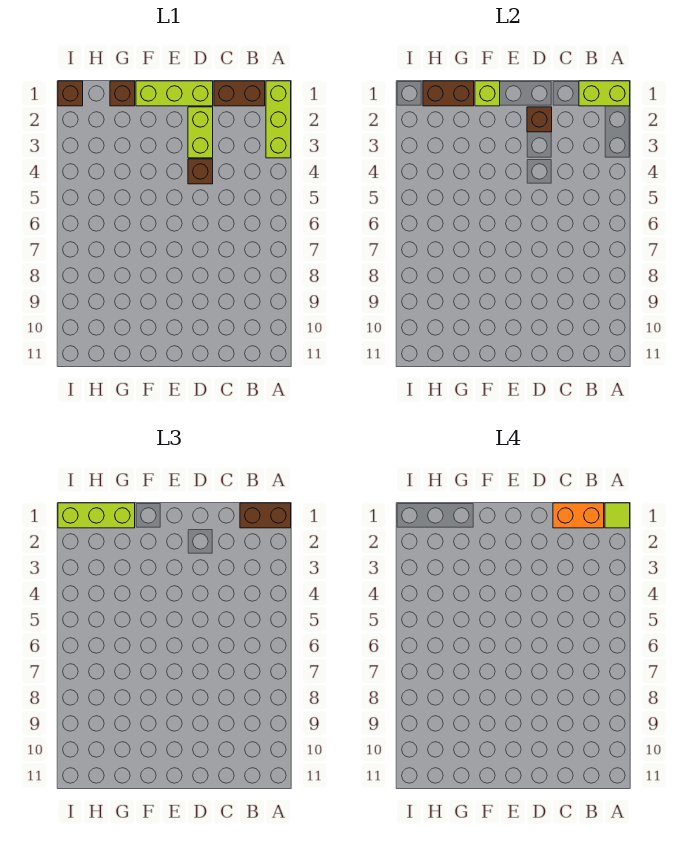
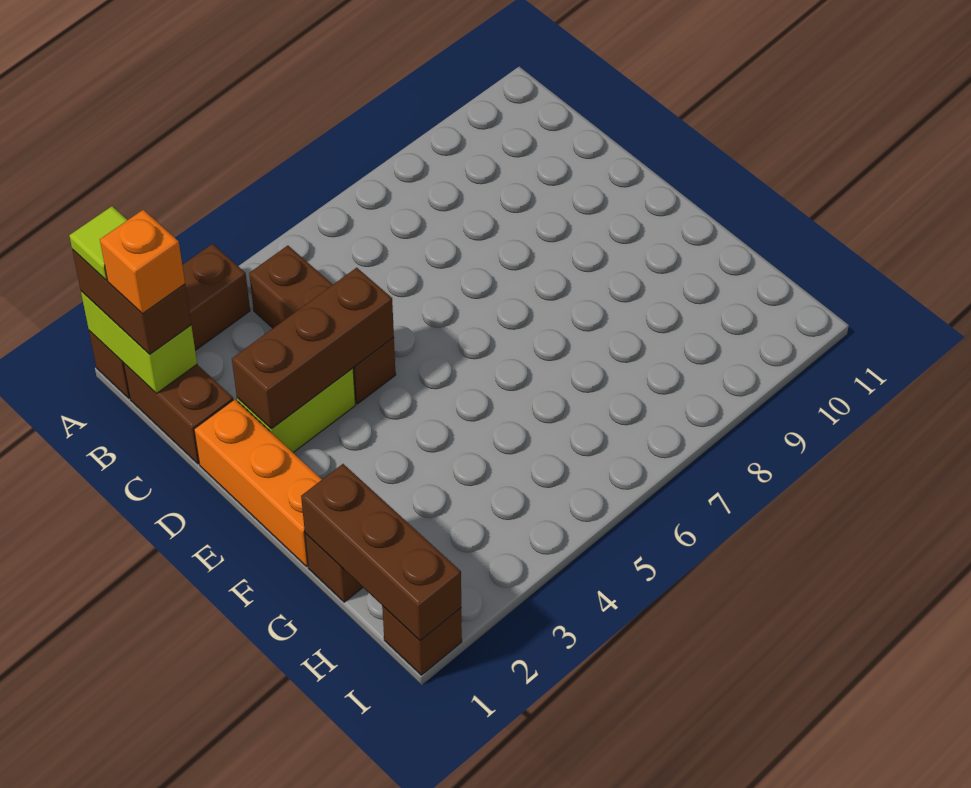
lime 1x3 brick [266,81,291,158] -> brown 1x3 brick [89,244,250,398]
orange 1x2 brick [553,503,604,528] -> orange 1x1 brick [100,210,185,314]
lime 1x3 brick [136,81,213,106] -> orange 1x3 brick [194,399,322,566]
brown 1x1 brick [527,107,552,132] -> brown 1x3 brick [232,268,394,429]
brown 1x1 brick [188,159,213,184] -> brown 1x3 brick [249,246,396,404]
lime 1x1 brick [475,81,500,106] -> none
brown 1x2 brick [423,81,474,106] -> brown 1x3 brick [301,464,461,641]
lime 1x3 brick [58,503,135,528] -> none

